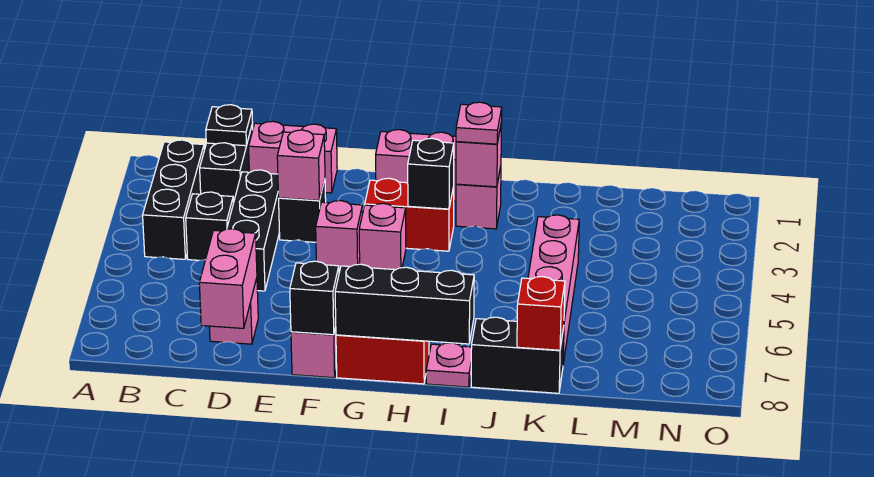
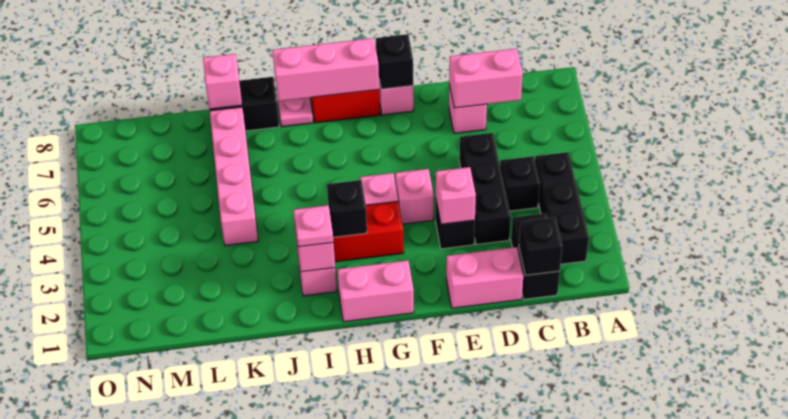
black 1x1 plate [206,105,253,146] -> black 1x1 brick [519,217,562,275]
pink 1x2 brick [199,229,257,328] -> pink 1x2 brick turned to [449,49,523,108]
black 1x3 brick [335,264,474,344] -> pink 1x3 brick [272,38,379,101]
red 1x1 brick [517,277,565,350] -> pink 1x1 brick [203,54,242,109]

